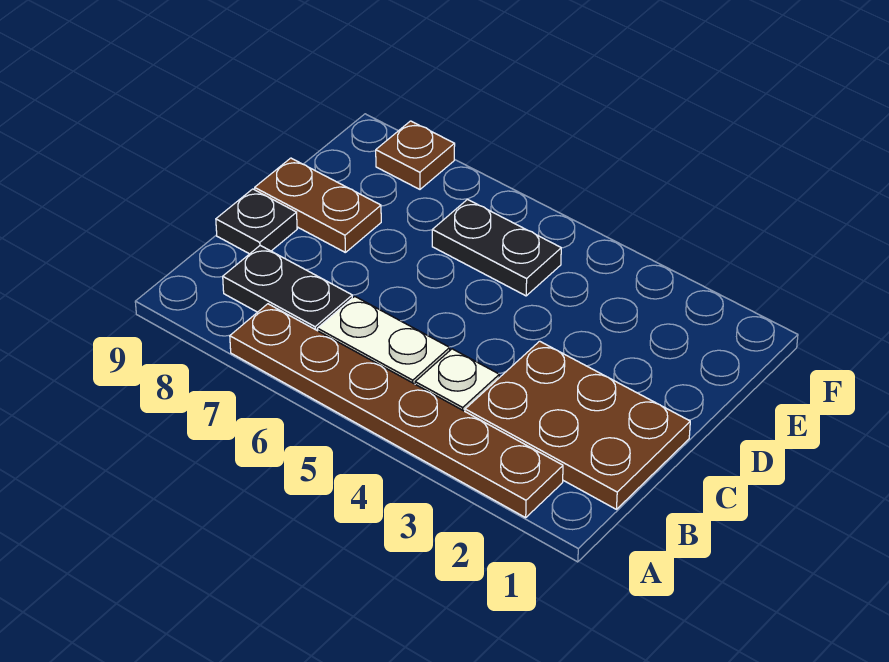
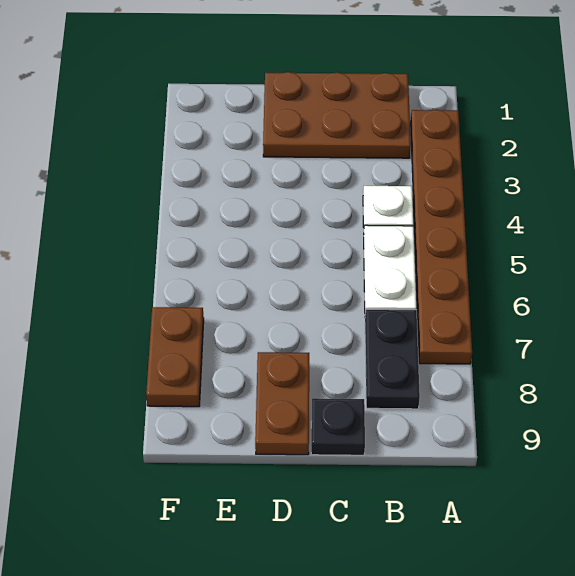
brown 2x3 plate [465,341,690,509] -> brown 2x3 plate turned to [263,72,411,158]
black 1x2 plate [432,200,561,296] -> none
brown 1x1 plate [376,121,455,189] -> brown 1x2 plate [146,307,204,407]

